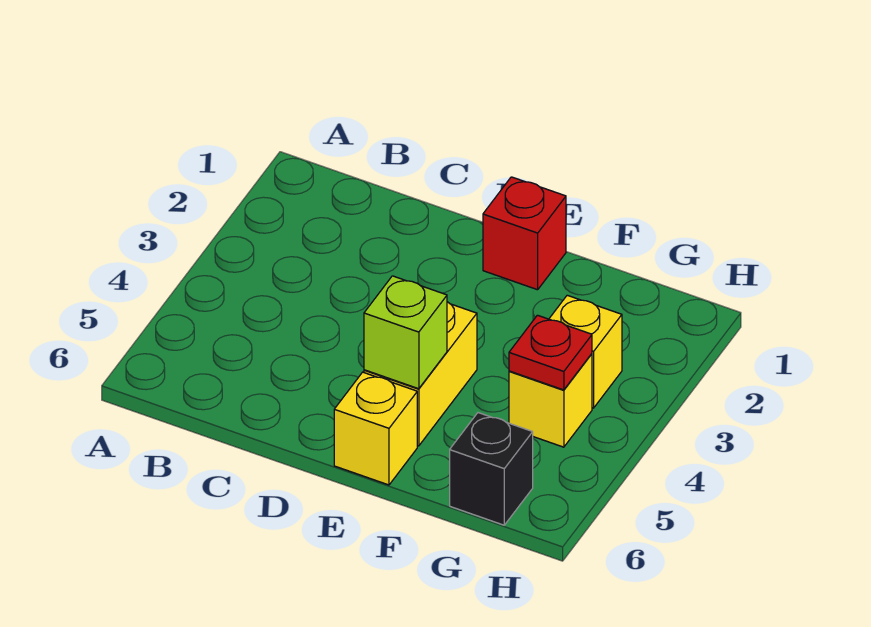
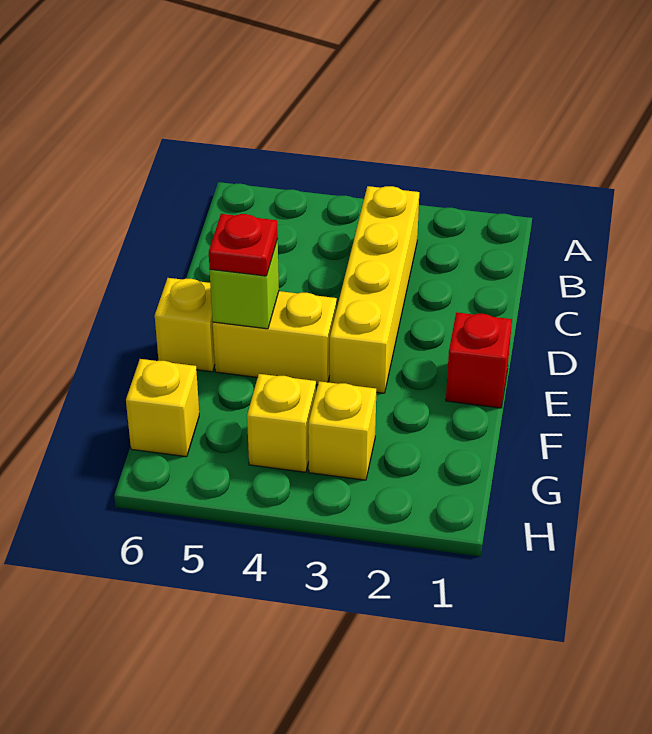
none -> yellow 1x4 brick [330,186,419,393]
red 1x1 plate [509,315,592,390] -> red 1x1 plate moved to [209,214,278,276]
black 1x1 brick [450,413,533,525] -> yellow 1x1 brick [126,359,199,457]

